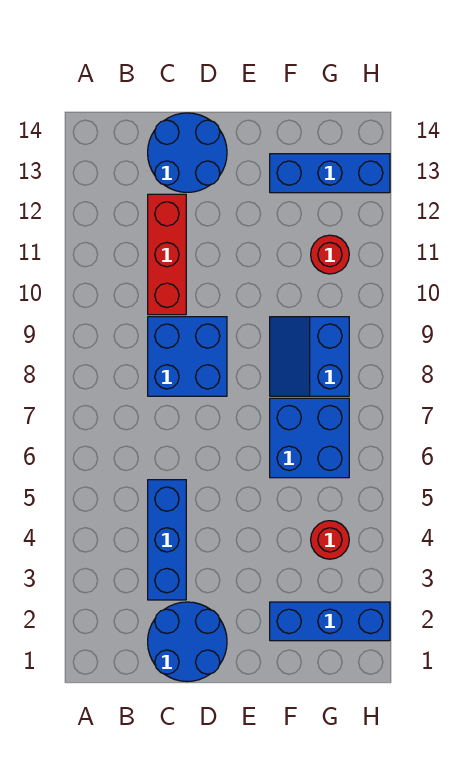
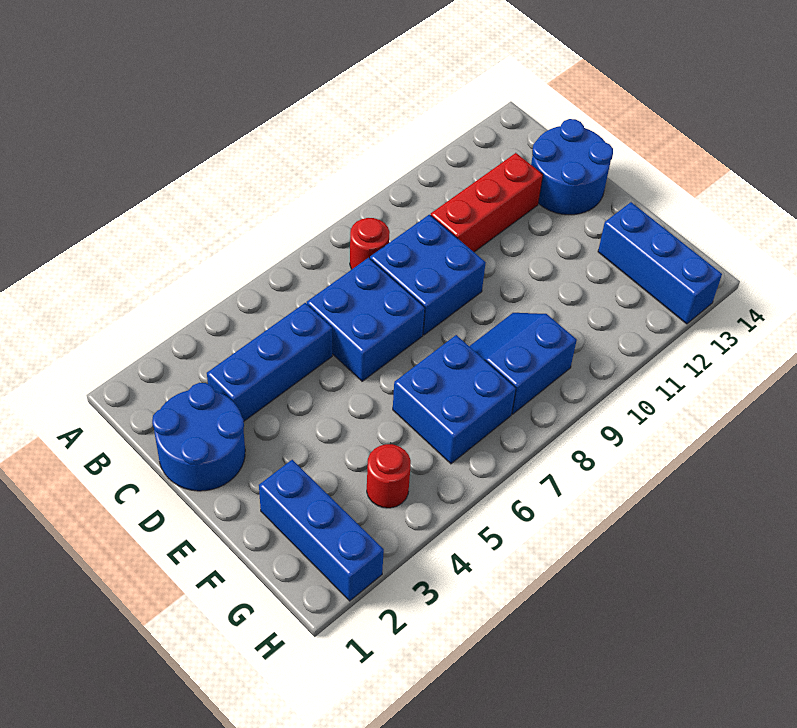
none -> blue 2x2 brick [307,258,425,381]
red 1x1 round brick [311,235,349,274] -> red 1x1 round brick moved to [350,218,390,269]

